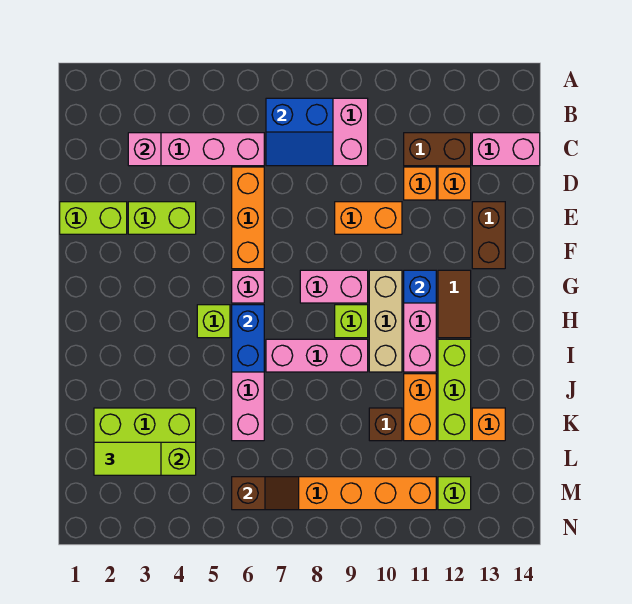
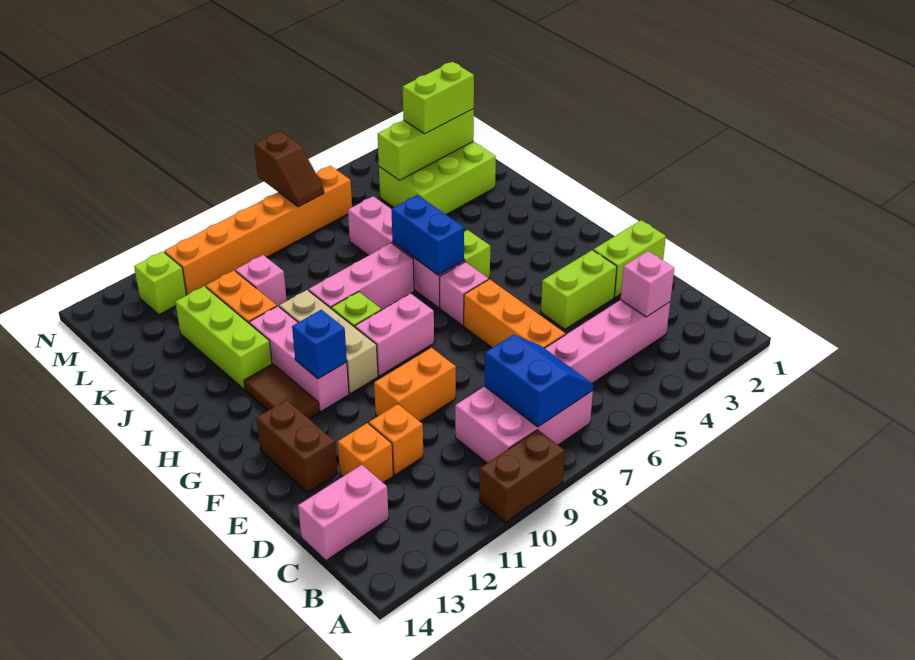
blue 2x2 slope [266,98,333,166] -> blue 2x2 slope turned to [485,335,593,427]
brown 1x2 brick [404,133,471,166] -> brown 1x2 brick moved to [479,430,565,522]
brown 1x1 brick [369,408,402,441] -> pink 1x1 brick [236,255,287,306]
orange 1x1 brick [472,408,505,441] -> none
lime 1x2 tile [94,442,161,475] -> lime 1x2 brick [403,62,474,134]
brown 1x2 slope [232,477,299,510] -> brown 1x2 slope turned to [254,131,324,207]

